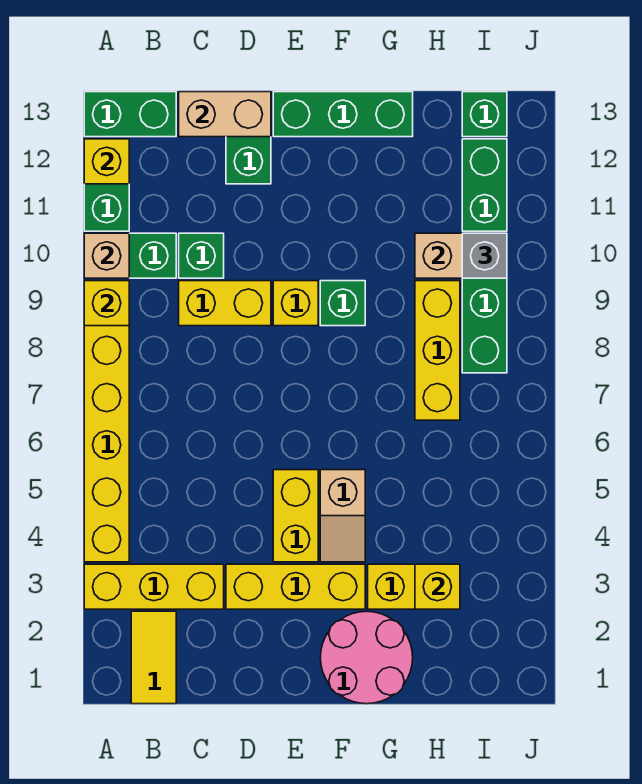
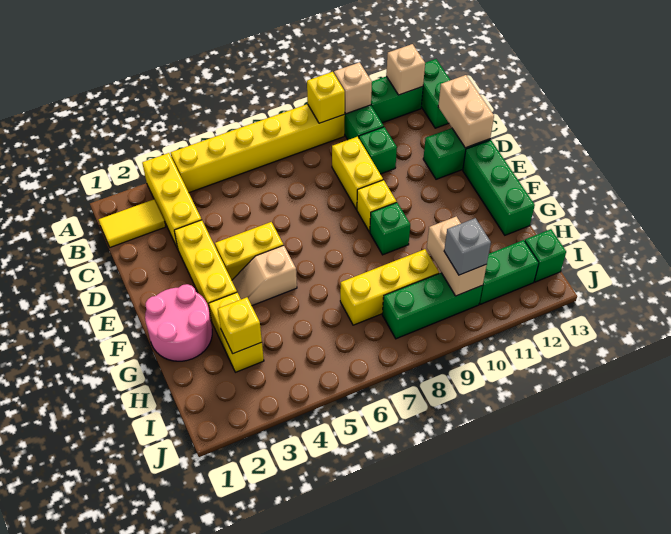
yellow 1x1 brick [84,139,129,184] -> tan 1x1 brick [386,44,425,95]

